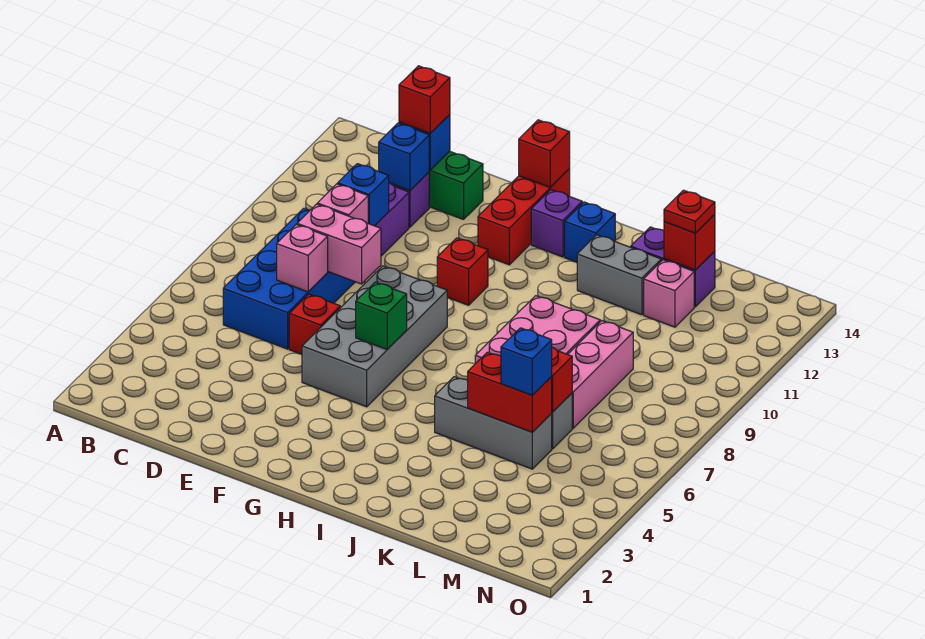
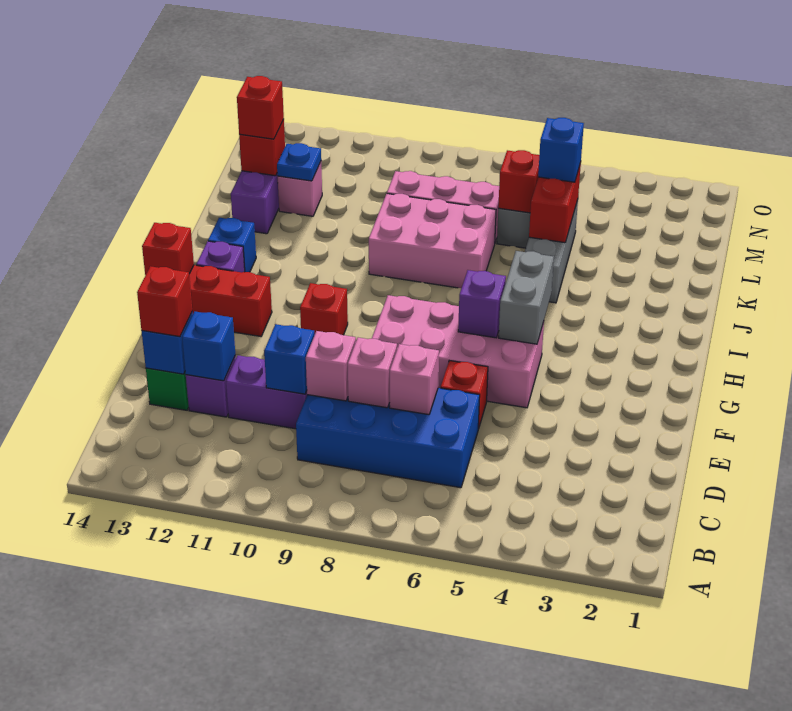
pink 1x2 brick [297,204,381,284] -> pink 1x1 brick [347,338,397,408]
grey 2x4 brick [302,266,447,407] -> pink 2x4 brick [372,295,544,408]
green 1x1 brick [356,282,407,349] -> purple 1x1 brick [458,270,506,338]
grey 1x2 brick [577,235,661,315] -> grey 1x2 brick moved to [499,251,554,344]
none -> blue 1x1 plate [277,143,321,181]
red 1x1 plate [664,190,715,233] -> red 1x1 brick [237,76,284,139]

